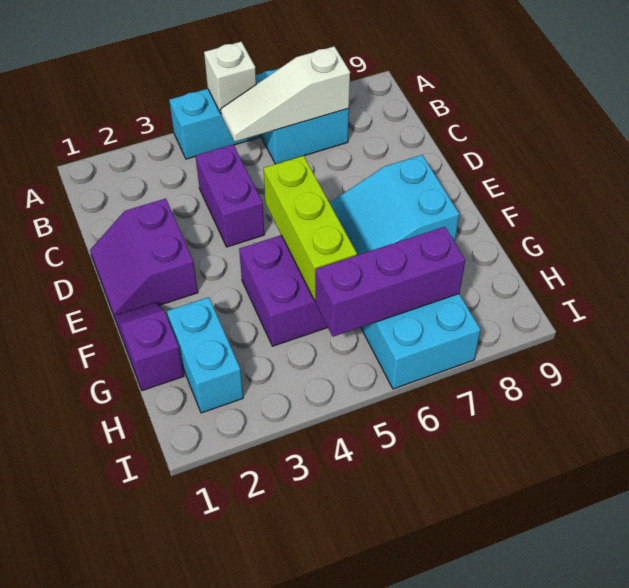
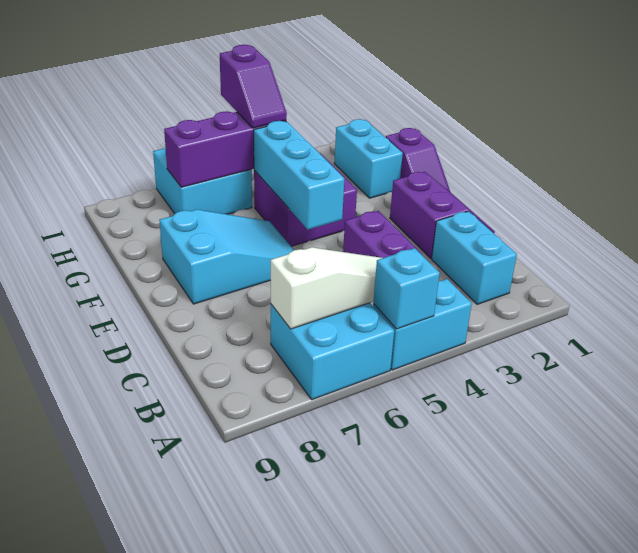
white 1x1 brick [204,42,256,113] -> cyan 1x1 brick [373,248,440,329]
none -> cyan 1x2 brick [432,211,517,304]
lime 1x3 brick [264,156,357,301] -> cyan 1x3 brick [254,121,344,229]
none -> purple 1x2 slope [220,45,287,128]

